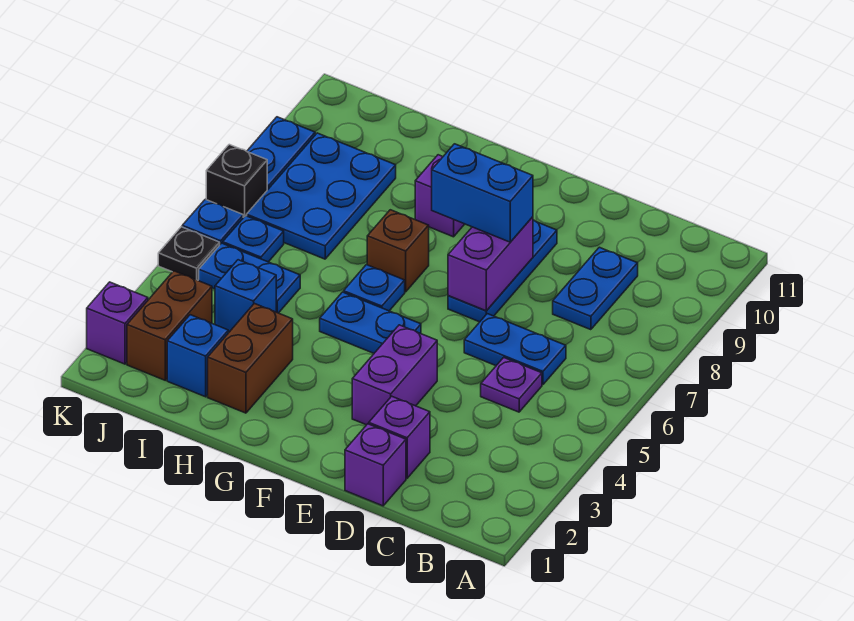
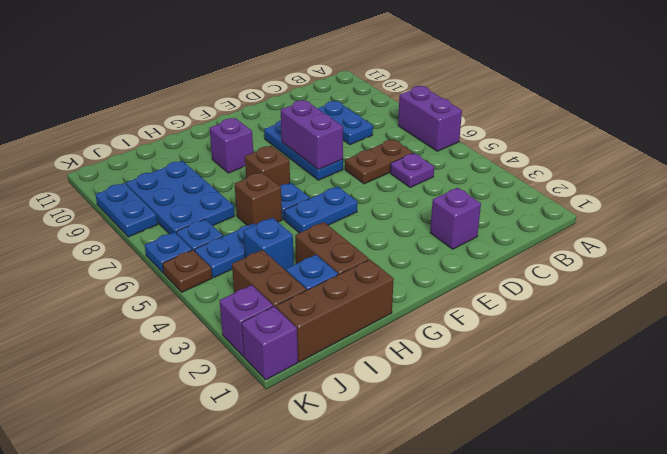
blue 1x2 plate [464,314,566,385] -> brown 1x2 plate [345,139,413,184]
purple 1x1 brick [345,424,406,506] -> purple 1x1 brick moved to [242,307,298,380]
purple 1x2 brick [352,325,437,425] -> purple 1x2 brick moved to [398,86,462,151]
blue 1x2 brick [432,144,533,242] -> none
none -> brown 1x3 brick [276,260,394,362]
none -> brown 1x1 brick [235,172,282,225]
black 1x1 plate [158,227,220,280] -> brown 1x1 plate [163,250,212,292]
black 1x1 brick [206,145,267,218] -> none

